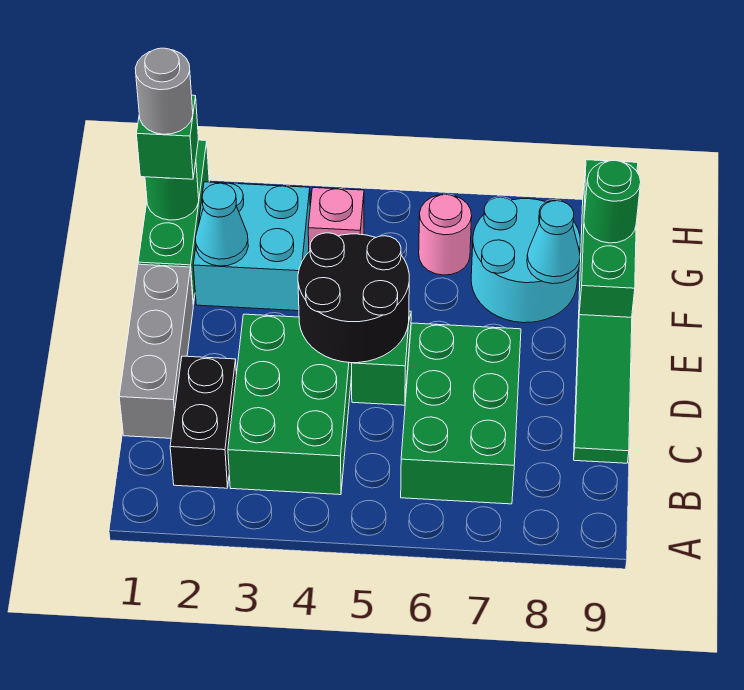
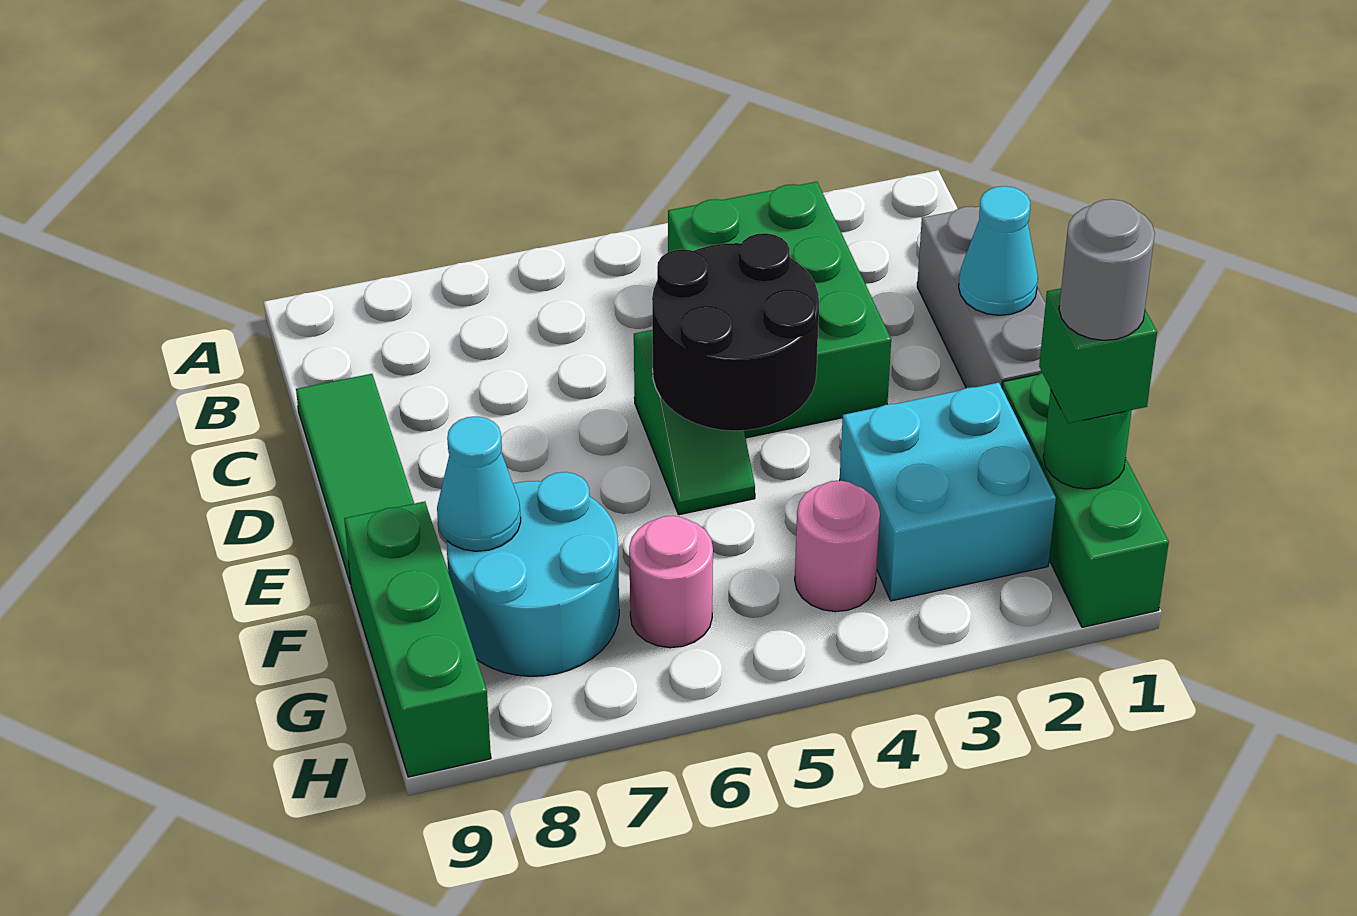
black 1x2 brick [170,356,236,488] -> none
green 2x3 brick [401,323,521,504] -> none
cyan 1x1 cone [195,183,248,266] -> cyan 1x1 cone moved to [959,186,1038,315]
pink 1x1 brick [308,188,364,251] -> pink 1x1 round brick [795,481,880,612]
green 1x1 round brick [584,161,641,243] -> none

